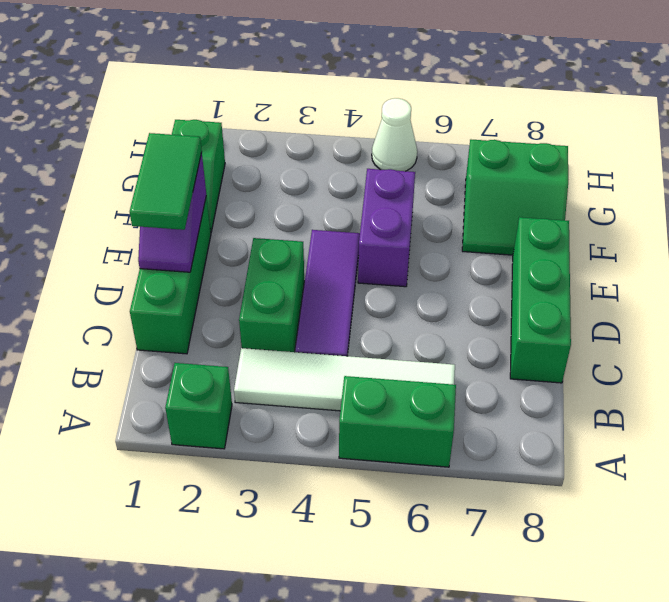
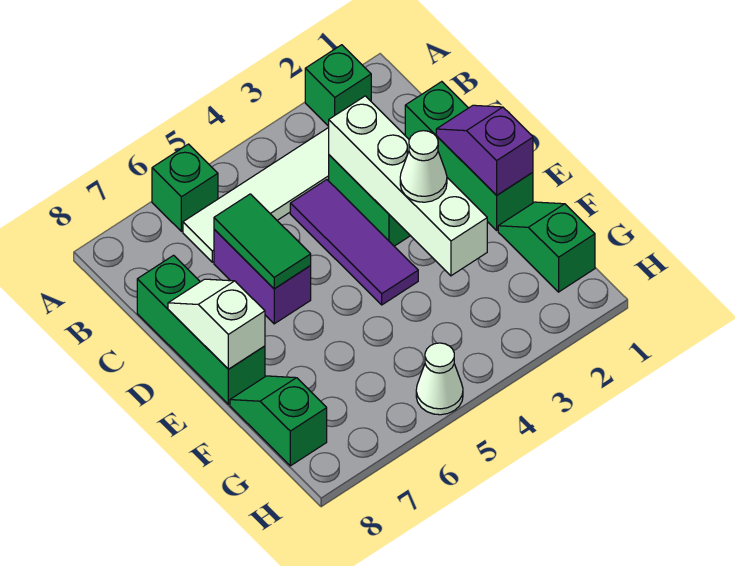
green 1x2 brick [339,376,456,467] -> green 1x1 brick [152,144,218,231]
none -> white 1x4 brick [329,96,487,276]
green 1x2 tile [130,133,202,230] -> green 1x2 tile moved to [214,194,311,289]
none -> white 1x2 slope [168,279,265,369]
none -> white 1x1 cone [400,131,447,202]
purple 1x2 brick [358,169,415,287] -> purple 1x2 brick moved to [214,229,311,324]
green 2x2 slope [462,140,568,255] -> green 1x2 slope [230,376,327,466]

